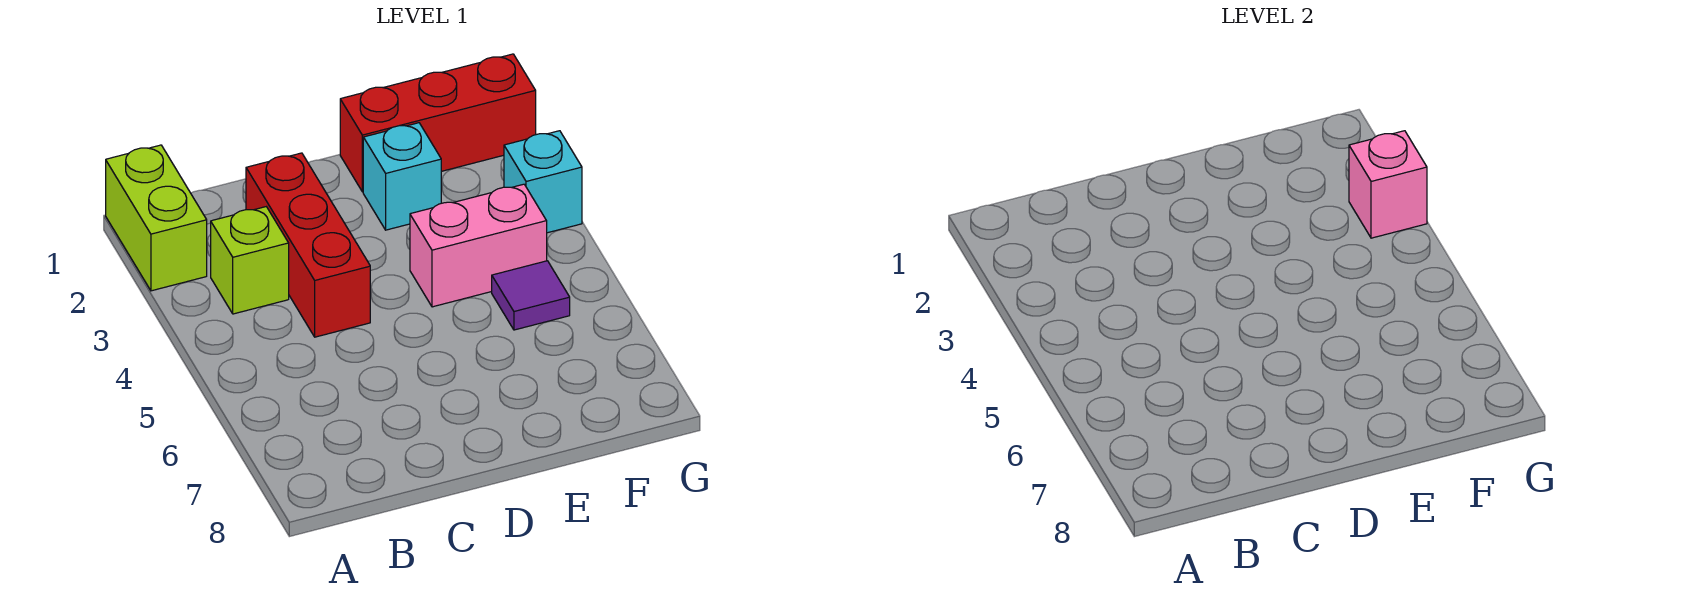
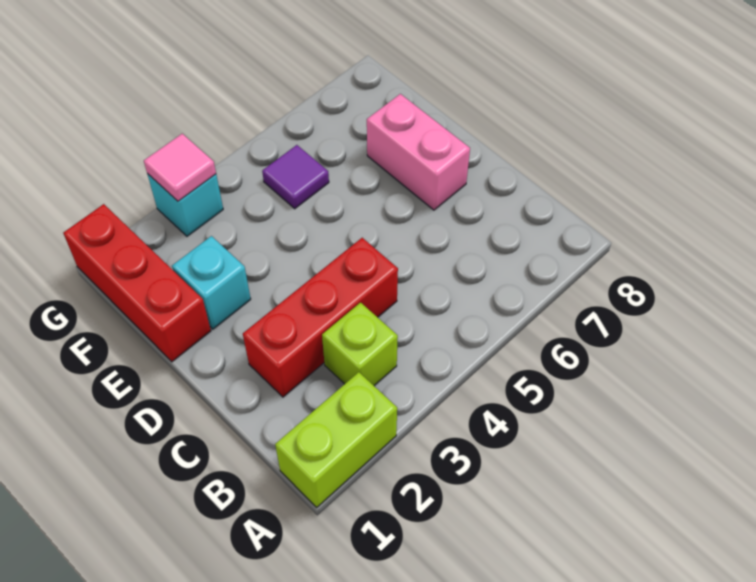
pink 1x2 brick [410,184,547,307] -> pink 1x2 brick moved to [367,94,470,210]
pink 1x1 brick [1349,131,1427,238] -> pink 1x1 tile [144,134,216,201]

